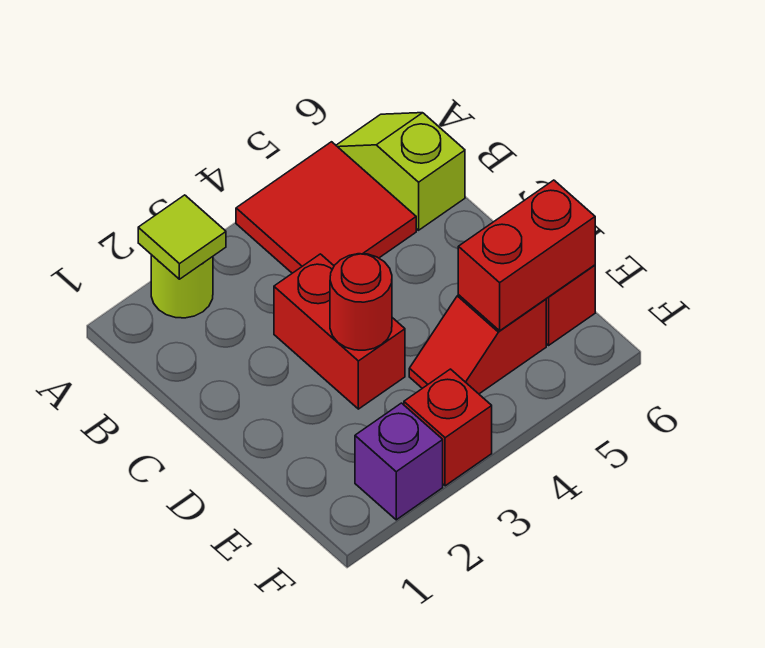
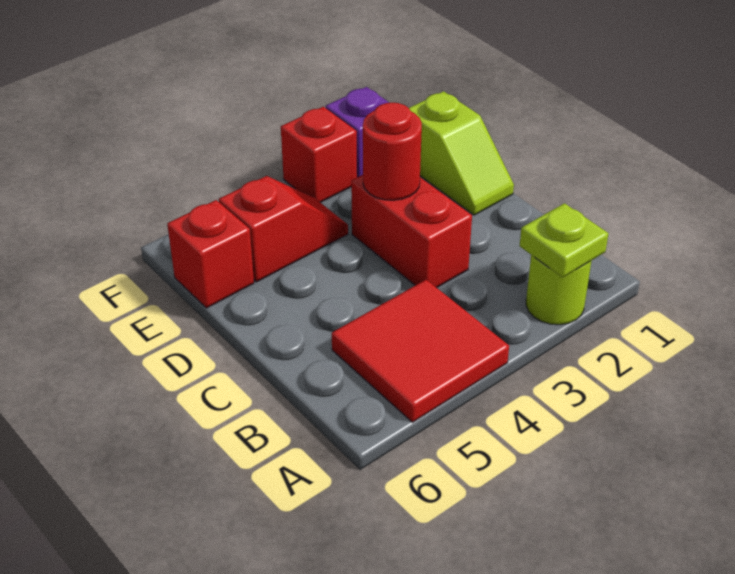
lime 1x1 tile [138,195,226,279] -> lime 1x1 plate [520,203,609,277]
lime 1x2 slope [336,113,465,230] -> lime 1x2 slope moved to [409,91,514,215]
red 1x2 brick [458,180,595,331] -> none

